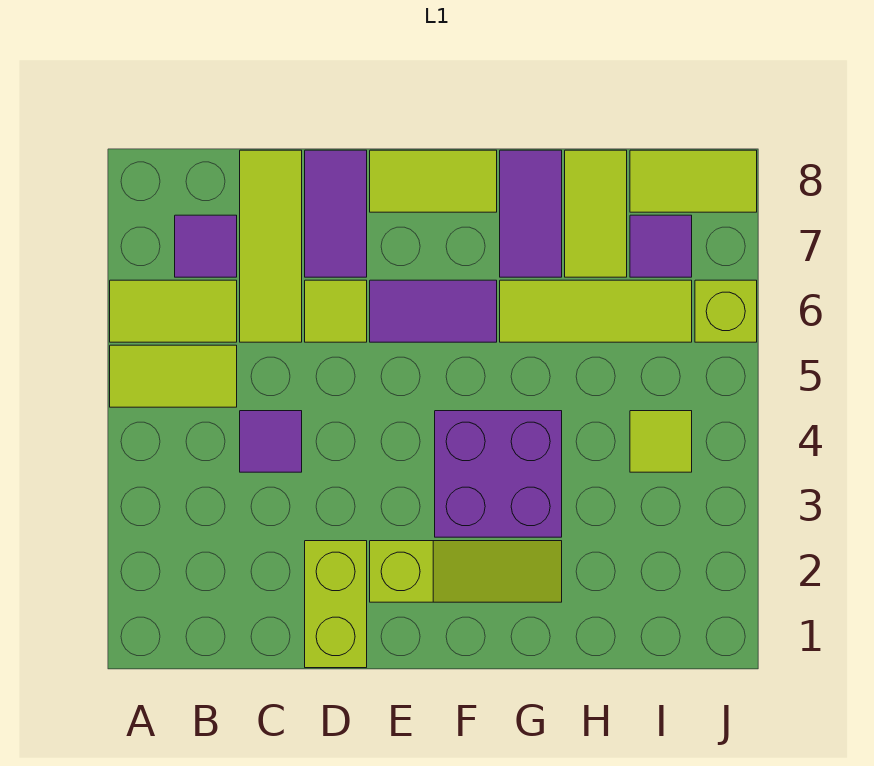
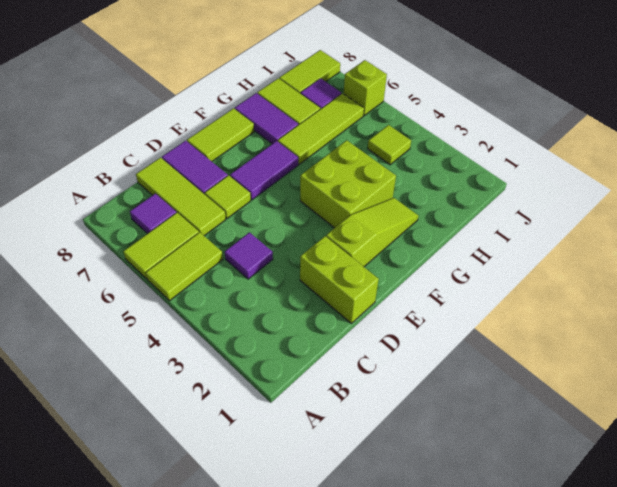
purple 2x2 brick [435,411,562,537] -> lime 2x2 brick [300,140,396,228]

